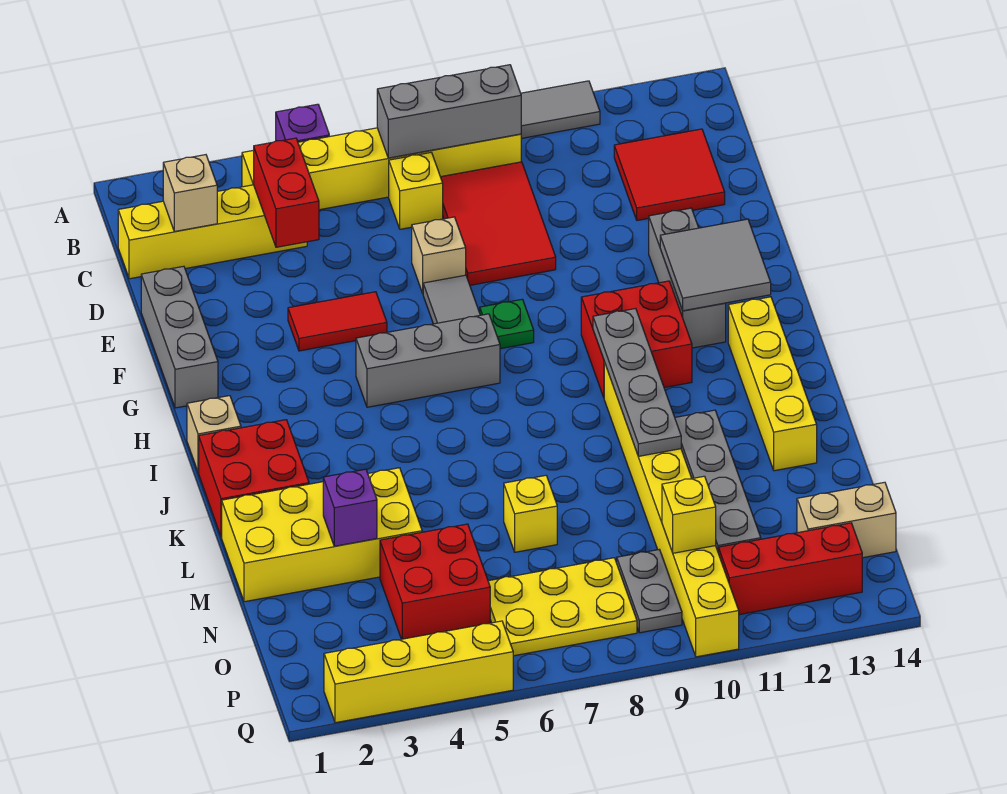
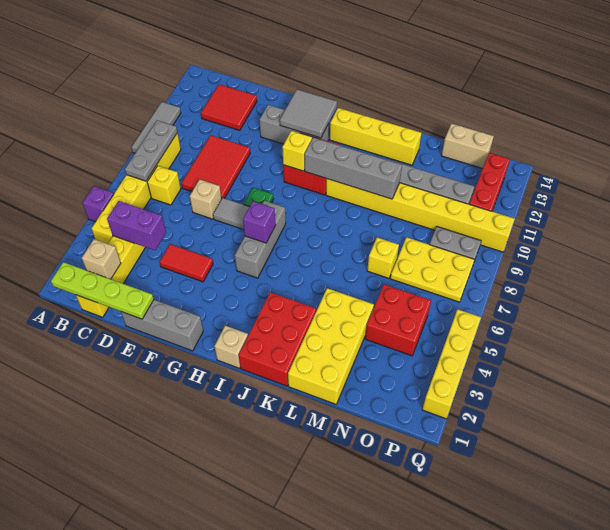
none -> lime 1x4 plate [51,262,154,319]
grey 1x3 brick [377,65,521,158] -> grey 1x3 plate [125,120,177,181]
red 1x2 brick [254,138,319,247] -> purple 1x2 brick [107,201,166,250]
red 2x3 tile [441,162,556,285] -> red 2x3 tile turned to [181,135,250,198]
red 1x2 tile [288,292,387,351] -> red 1x2 tile turned to [160,244,213,282]
grey 1x4 plate [593,309,681,456] -> grey 1x4 brick [305,137,402,199]
red 2x2 brick [199,420,309,537] -> red 2x3 brick [239,292,316,386]
purple 1x1 brick [323,469,377,546] -> purple 1x1 brick moved to [243,201,276,243]
yellow 2x3 plate [488,558,637,656] -> yellow 2x3 plate turned to [390,237,475,302]
yellow 1x1 brick [662,476,716,553] -> yellow 1x1 brick moved to [282,131,312,171]
tan 1x2 brick [797,482,896,558] -> tan 1x2 brick turned to [442,124,494,168]

